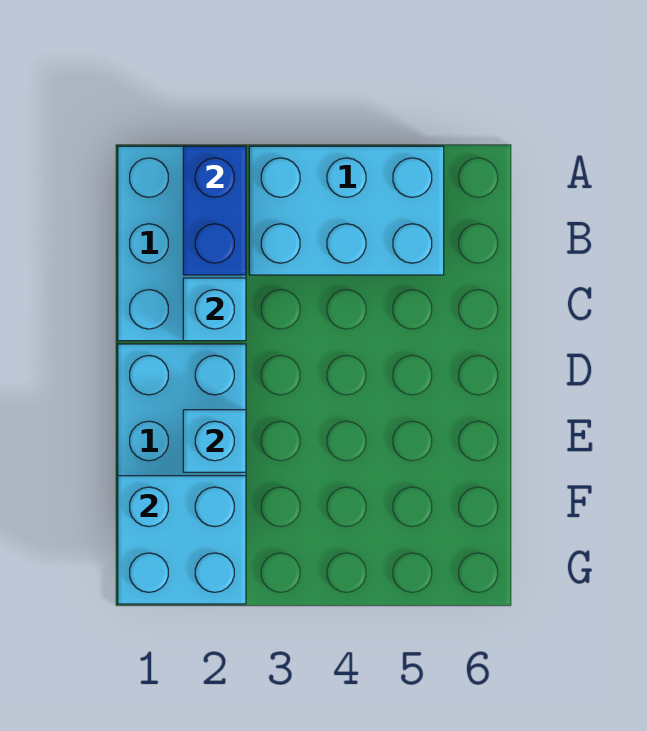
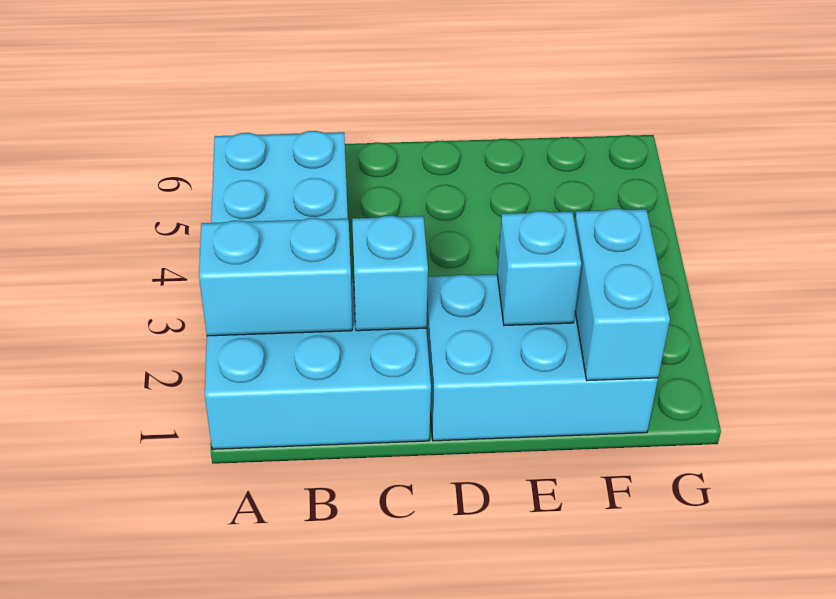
blue 1x2 brick [183,146,246,275] -> cyan 1x2 brick [199,218,352,336]
cyan 2x2 brick [118,476,246,604] -> cyan 1x2 brick [575,209,670,381]

